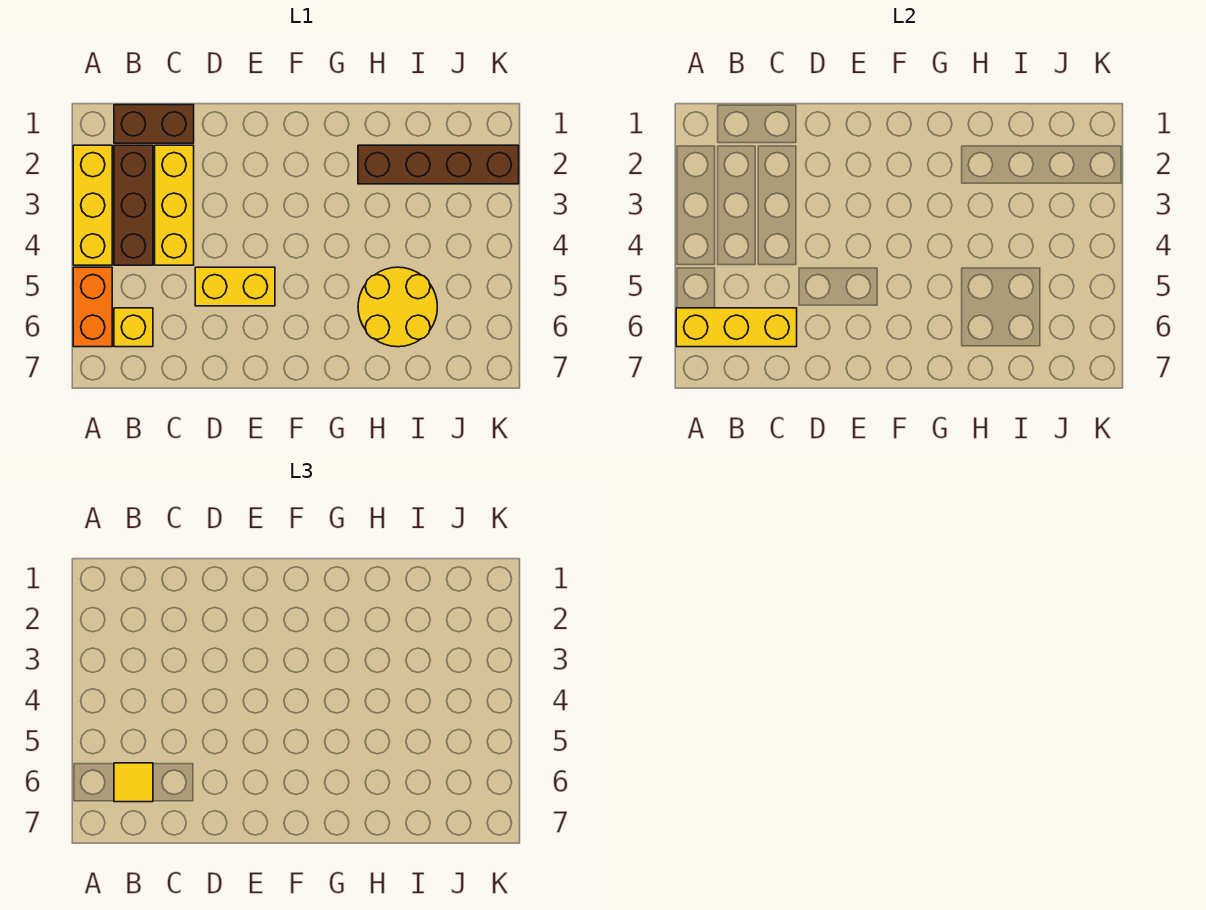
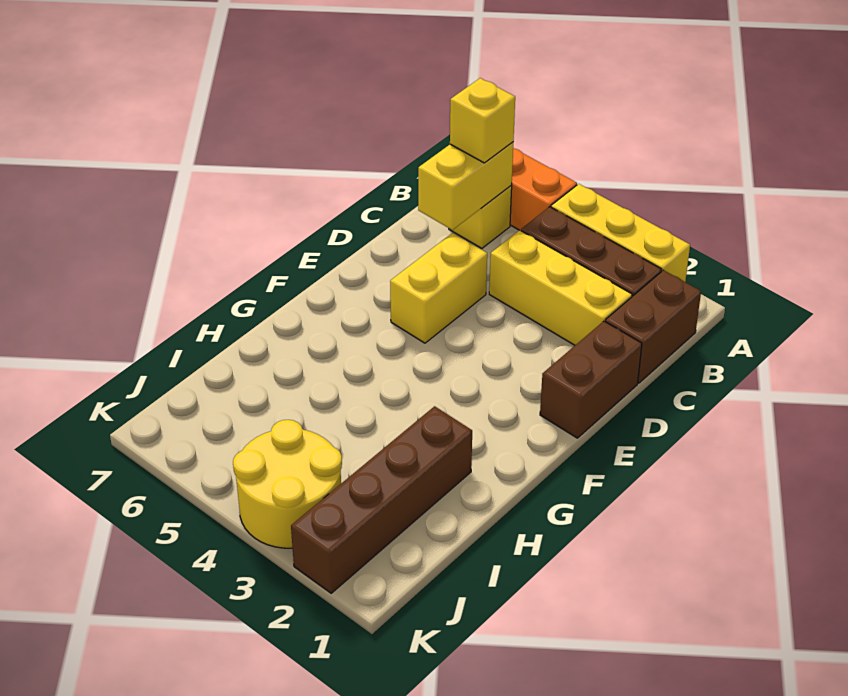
yellow 1x3 brick [676,308,797,347] -> yellow 1x2 brick [418,142,513,230]
yellow 1x1 tile [114,763,153,802] -> yellow 1x1 brick [450,78,515,163]
none -> brown 1x2 brick [540,321,642,438]
yellow 2x2 round brick [358,267,437,347] -> yellow 2x2 round brick moved to [233,420,342,548]

